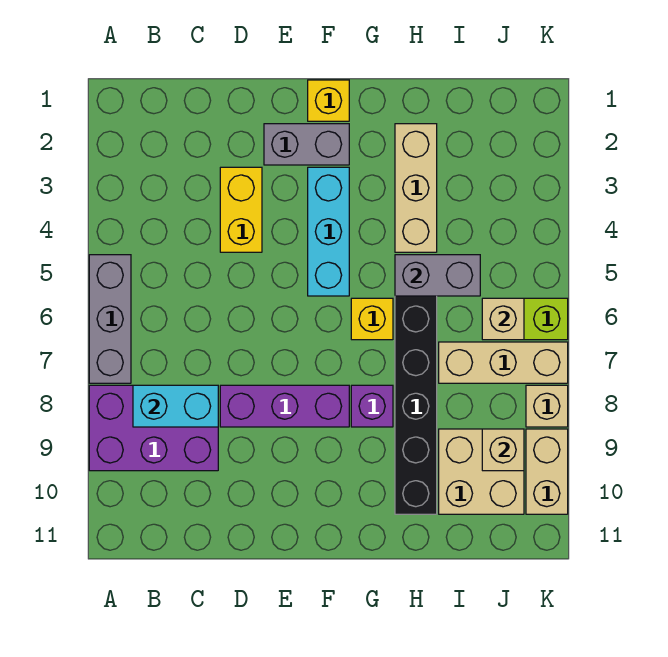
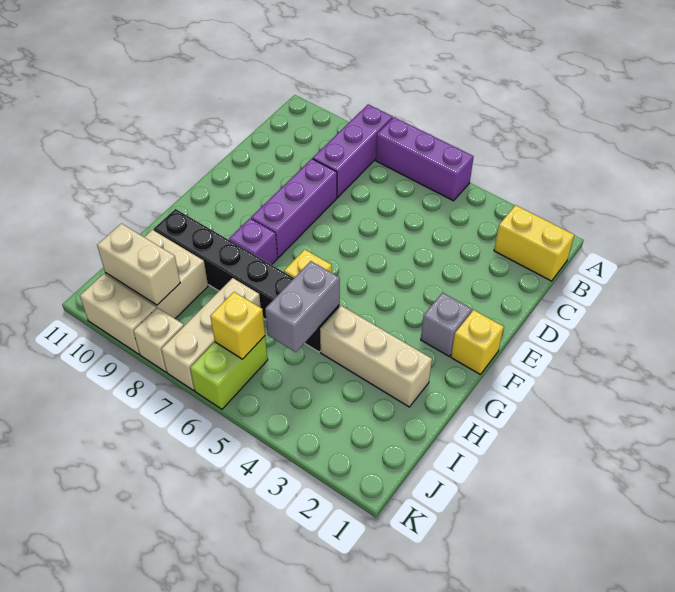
grey 1x3 brick [89,255,131,383] -> purple 1x3 brick [376,117,474,201]
purple 2x3 brick [89,385,218,471] -> purple 1x3 brick [313,104,393,197]
cyan 1x2 brick [133,385,218,427] -> none
yellow 1x2 brick [220,167,262,252] -> yellow 1x2 brick moved to [494,205,574,281]
grey 1x2 brick [264,124,349,165] -> grey 1x1 brick [421,293,472,356]
cyan 1x3 brick [308,167,349,296] -> none
tan 1x1 brick [482,298,524,340] -> yellow 1x1 brick [210,292,265,359]
tan 1x1 brick [482,429,524,471] -> tan 1x2 brick [97,224,180,305]

